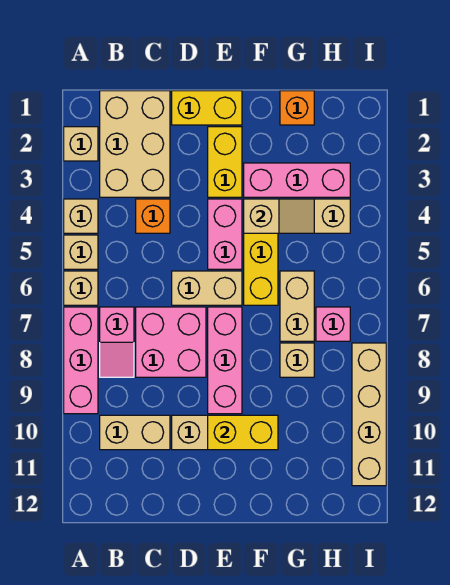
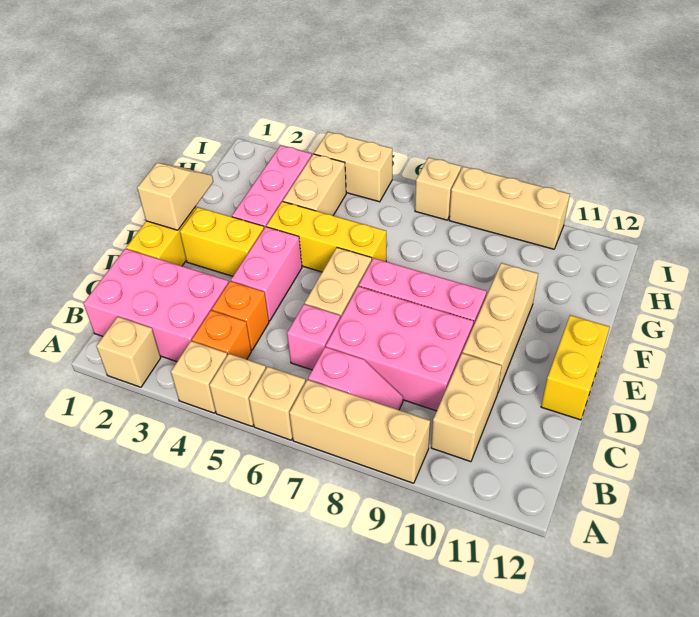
pink 1x3 brick [64,307,98,414] -> tan 1x3 brick [289,380,430,483]
tan 2x3 brick [100,91,170,197] -> pink 2x3 brick [83,249,229,362]
pink 2x2 brick [136,307,206,377] -> pink 2x3 brick [326,286,474,411]
pink 1x2 brick [208,199,242,269] -> pink 1x2 brick turned to [231,227,302,321]
yellow 1x2 brick [208,415,278,450] -> yellow 1x2 brick moved to [541,315,610,420]
tan 1x2 slope [244,199,314,233] -> tan 1x2 slope moved to [137,163,213,230]
orange 1x1 brick [280,91,314,125] -> orange 1x1 brick moved to [192,310,251,359]
tan 1x2 brick [280,271,314,341] -> tan 1x2 brick moved to [314,132,392,202]
tan 1x1 brick [280,343,314,377] -> tan 1x1 brick moved to [415,158,461,220]
pink 1x1 brick [316,307,350,341] -> pink 1x1 brick moved to [287,304,340,370]
tan 1x4 brick [352,343,386,486] -> tan 1x3 brick [449,167,570,249]

